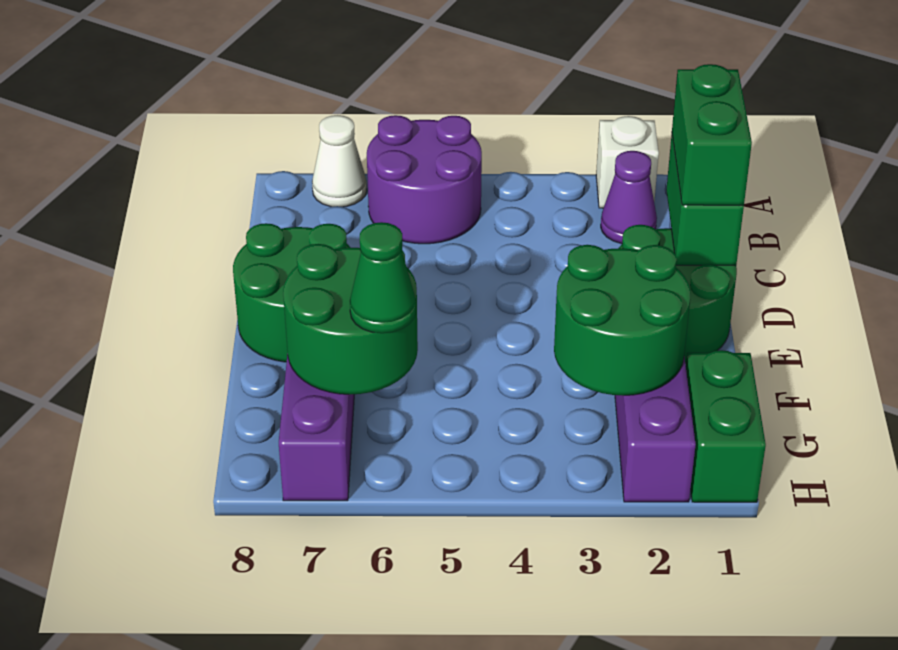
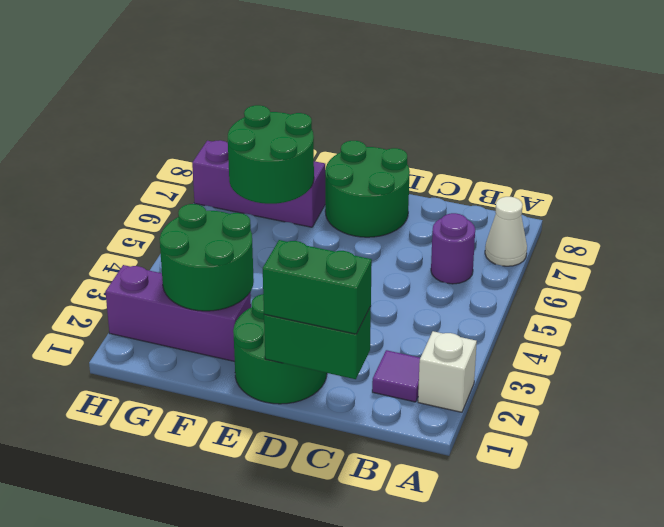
purple 2x2 round brick [367,115,482,244] -> purple 1x1 round brick [431,213,475,284]
purple 1x1 cone [601,151,657,244] -> purple 1x1 tile [372,350,420,402]
green 1x2 brick [686,350,766,502] -> none
green 1x1 cone [350,222,416,333] -> none

